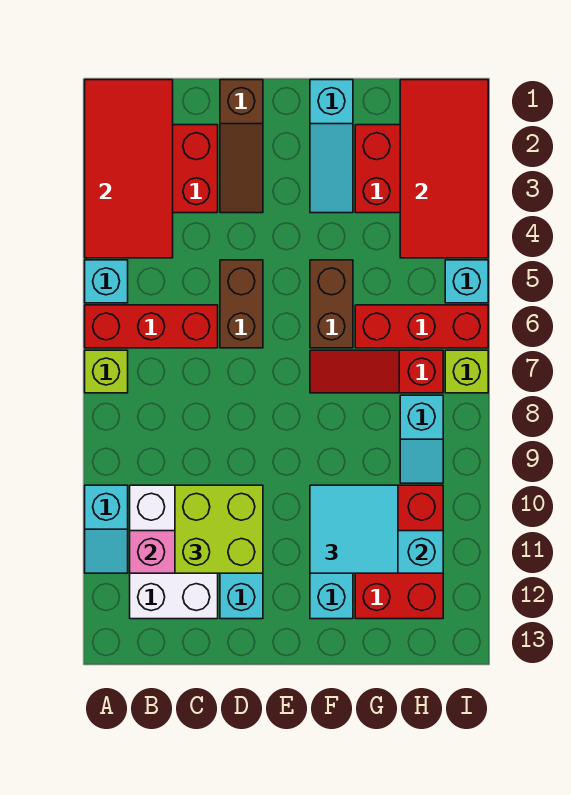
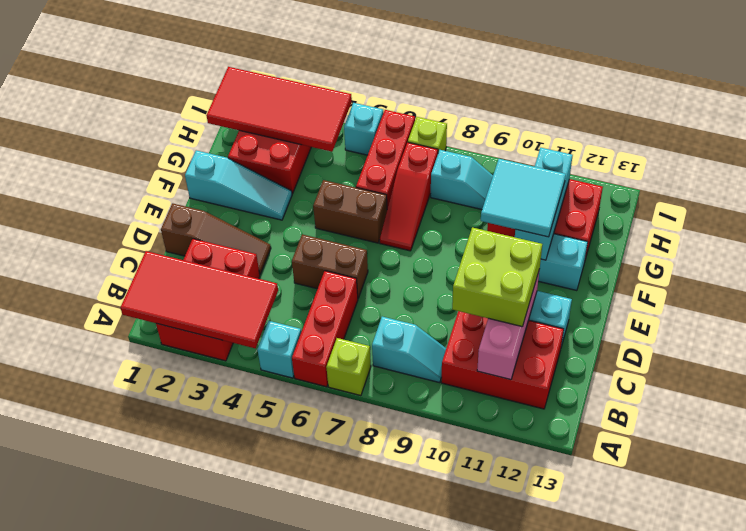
cyan 1x2 slope [85,485,128,573] -> cyan 1x2 slope moved to [372,317,446,383]
white 2x3 brick [130,485,218,619] -> red 2x3 brick [441,311,564,409]

